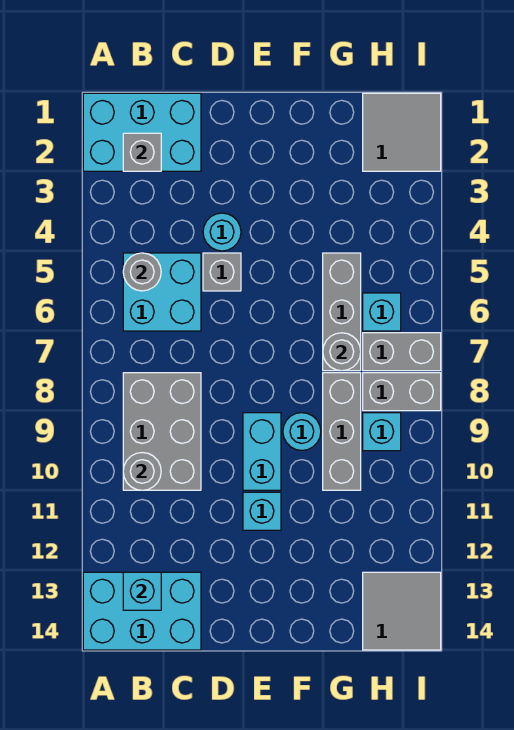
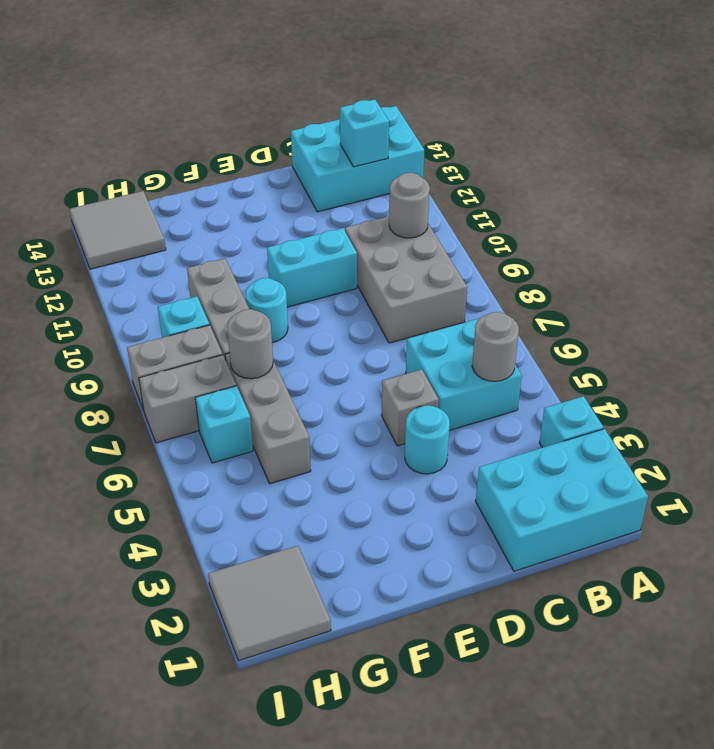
grey 1x1 brick [123,133,161,171] -> none
cyan 1x2 brick [243,413,281,490] -> cyan 1x2 brick turned to [267,228,357,307]
cyan 1x1 brick [243,492,281,530] -> cyan 1x1 brick moved to [539,396,604,448]

